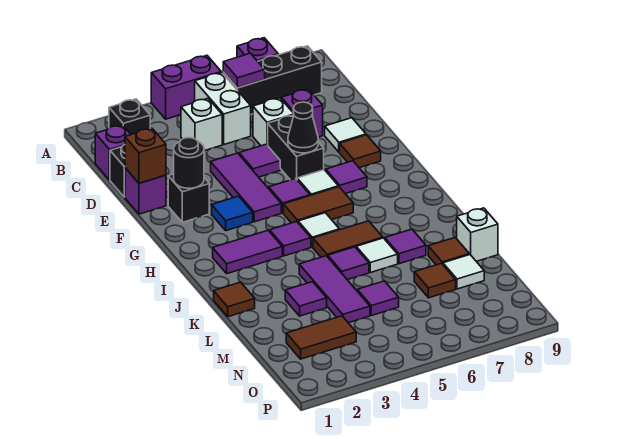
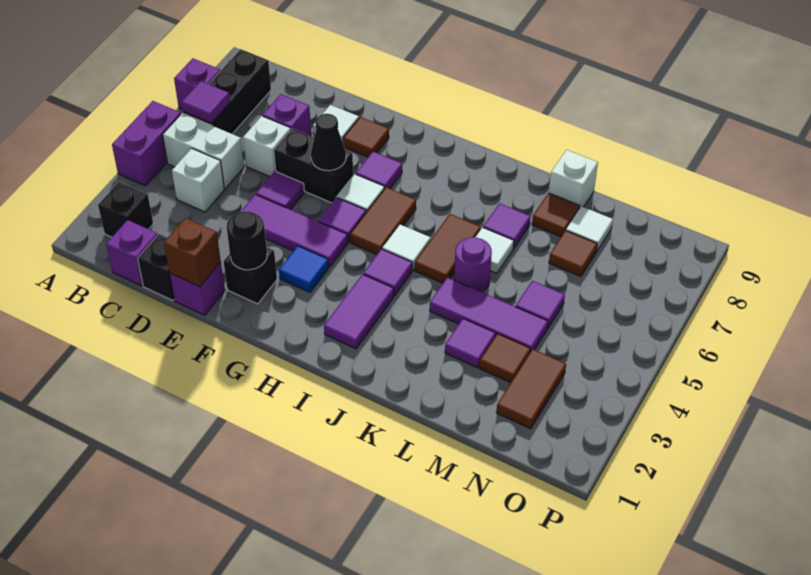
brown 1x1 tile [214,282,255,317] -> brown 1x1 tile moved to [480,334,531,383]
purple 1x1 tile [328,247,369,280] -> purple 1x1 round brick [454,237,492,292]

